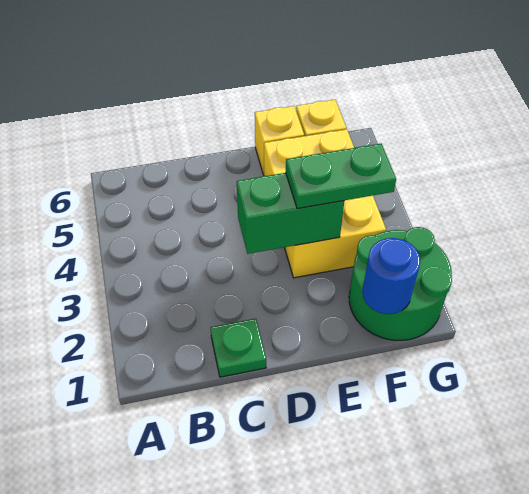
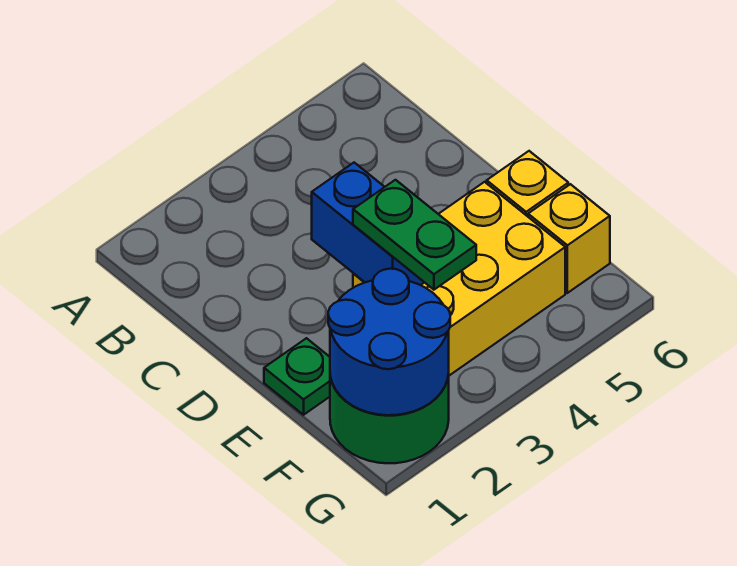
green 1x1 plate [210,318,266,377] -> green 1x1 plate moved to [264,338,330,415]
green 1x2 brick [237,173,344,254] -> blue 1x2 brick [312,163,424,285]
blue 1x1 round brick [362,238,420,314] -> blue 2x2 round brick [328,269,450,415]

